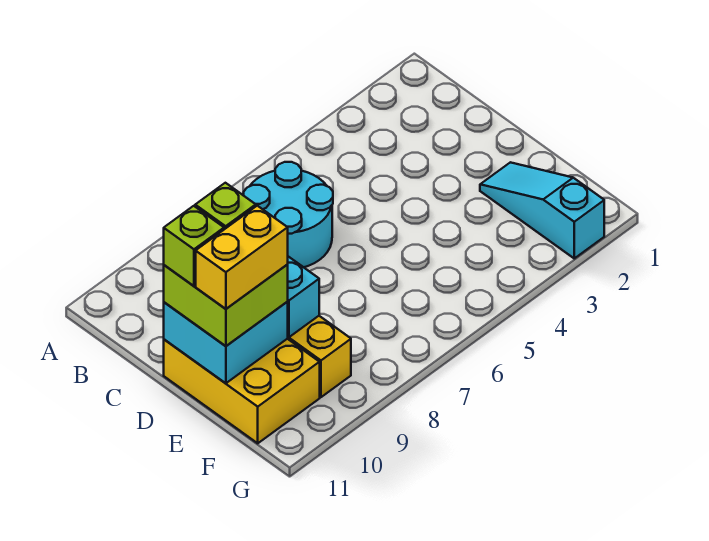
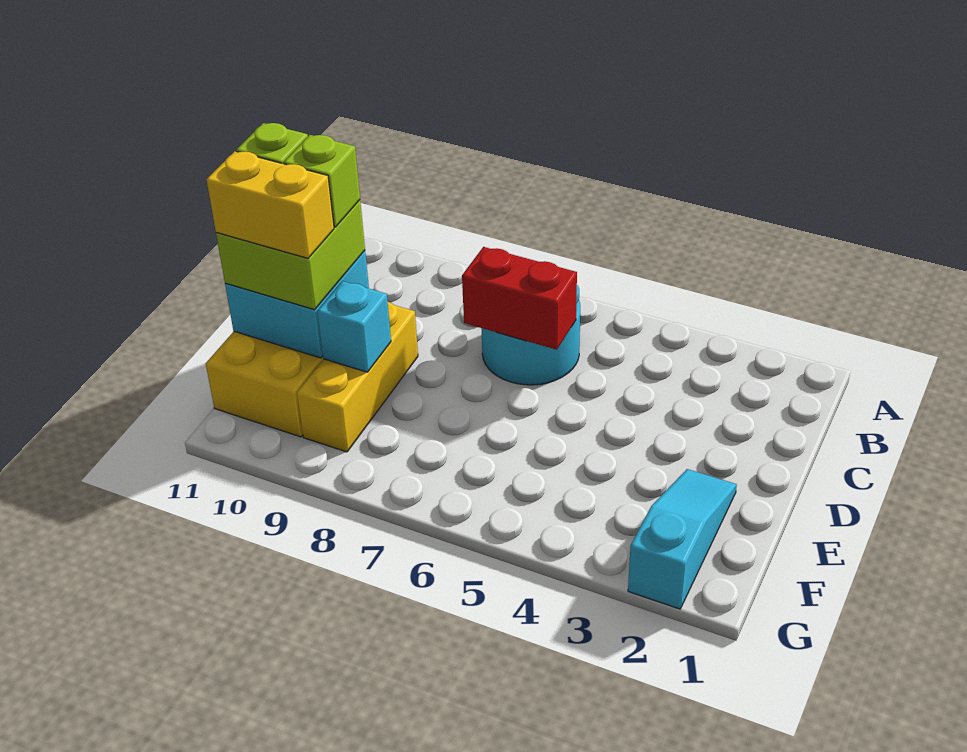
none -> red 1x2 brick [462,247,577,350]

